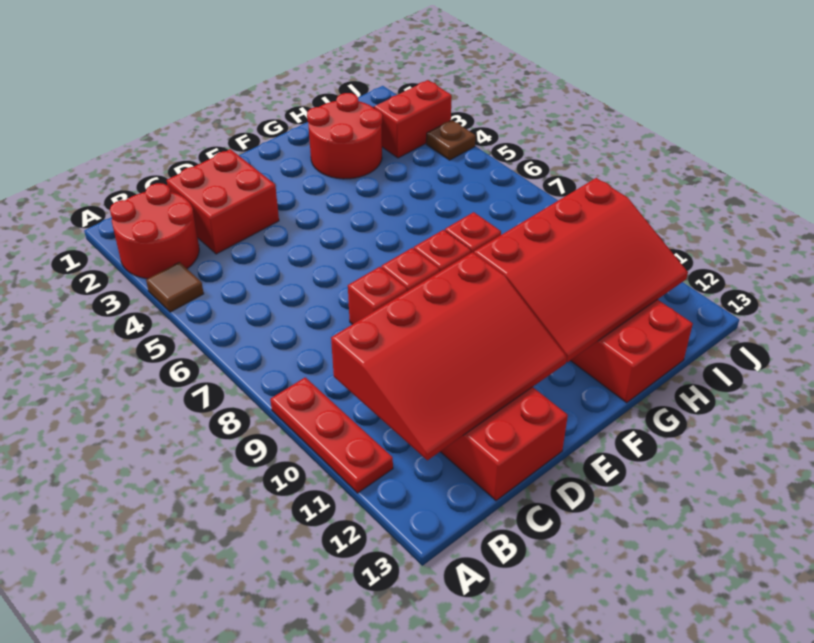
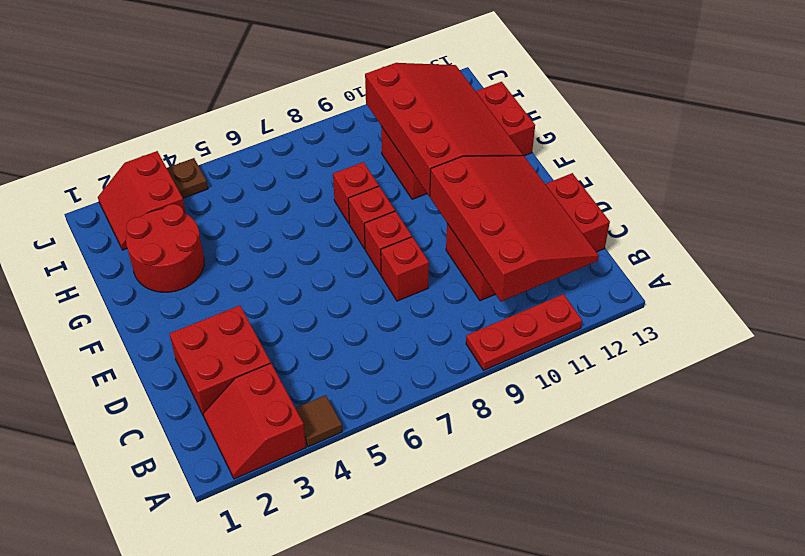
red 2x2 round brick [110,183,199,279] -> red 2x2 slope [203,363,306,479]

